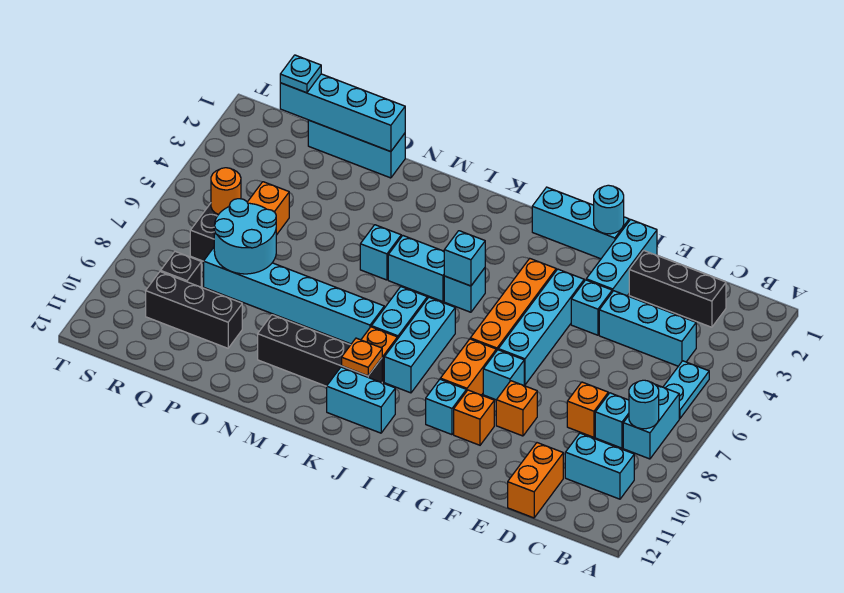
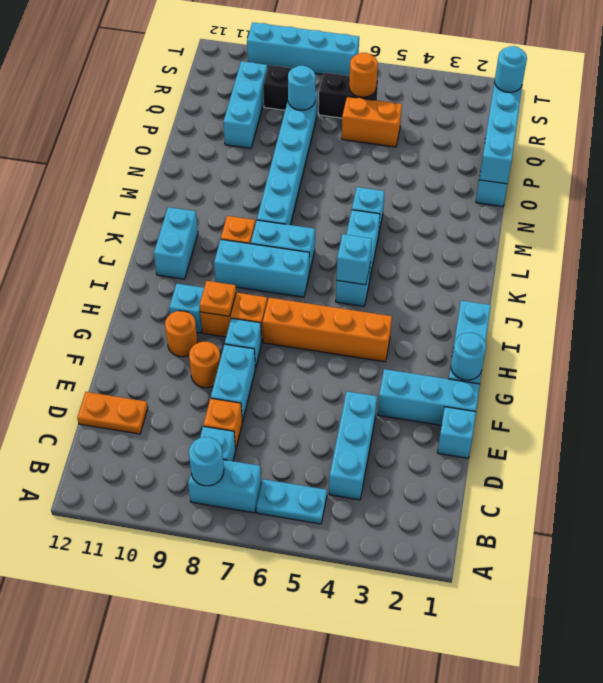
cyan 1x2 brick [565,433,634,499] -> cyan 1x2 brick moved to [211,344,255,422]
black 1x3 brick [629,250,726,327] -> none
orange 1x2 brick [508,443,563,518] -> orange 1x2 plate [77,392,148,434]
cyan 1x1 brick [571,280,612,335] -> cyan 1x1 brick moved to [437,407,476,458]
orange 1x1 brick [496,381,537,436] -> orange 1x1 round brick [189,342,220,388]
cyan 1x4 brick [498,269,584,385] -> cyan 1x4 brick moved to [247,23,359,76]
orange 1x1 brick [454,390,494,445] -> orange 1x1 round brick [165,311,198,357]
black 1x4 brick [258,315,382,386] -> none
orange 1x1 plate [342,338,382,376] -> orange 1x1 plate moved to [200,281,236,317]
cyan 2x2 round brick [214,199,276,274] -> cyan 1x1 round brick [288,65,315,110]
black 1x3 brick [146,272,242,348] -> cyan 1x3 brick [223,61,267,148]
cyan 1x1 plate [280,55,321,93] -> cyan 1x1 round brick [494,46,527,92]

